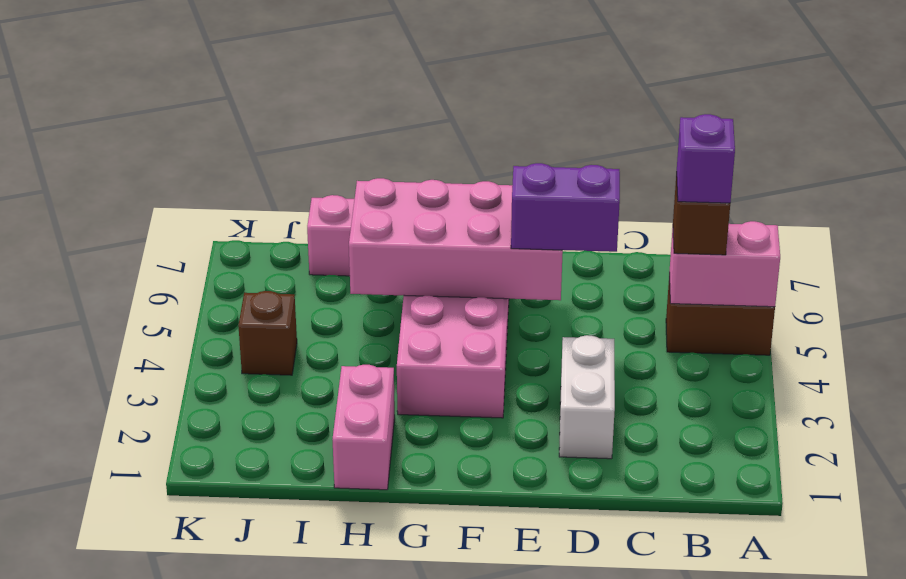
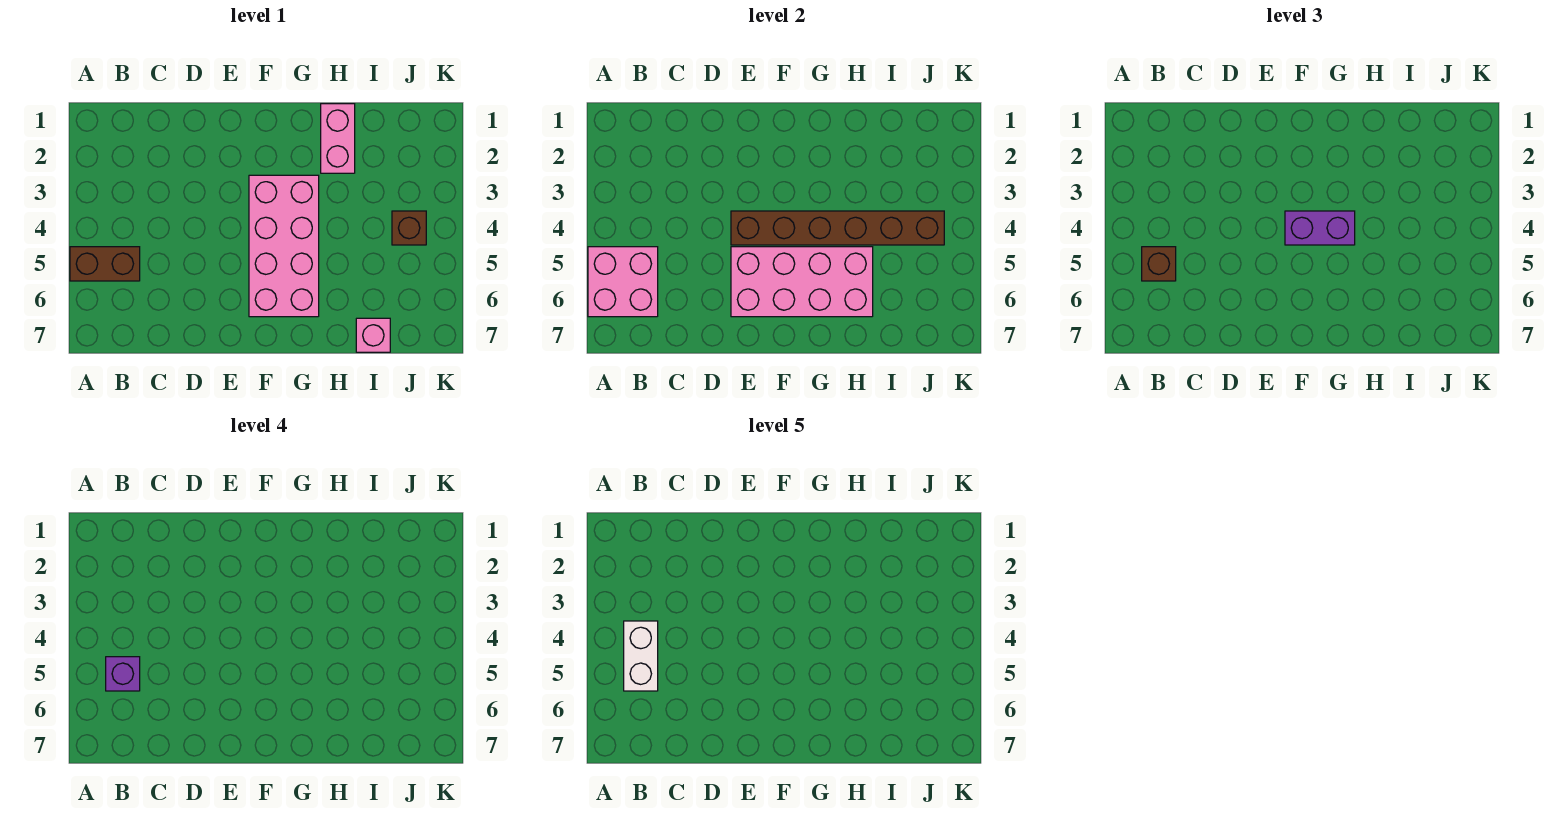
pink 1x2 brick [669,221,780,307] -> pink 2x2 brick [588,247,658,317]
white 1x2 brick [559,335,615,459] -> white 1x2 brick moved to [624,621,658,691]
purple 1x2 brick [511,163,620,252] -> purple 1x2 brick moved to [1285,211,1355,245]
none -> brown 1x6 brick [731,211,944,245]

